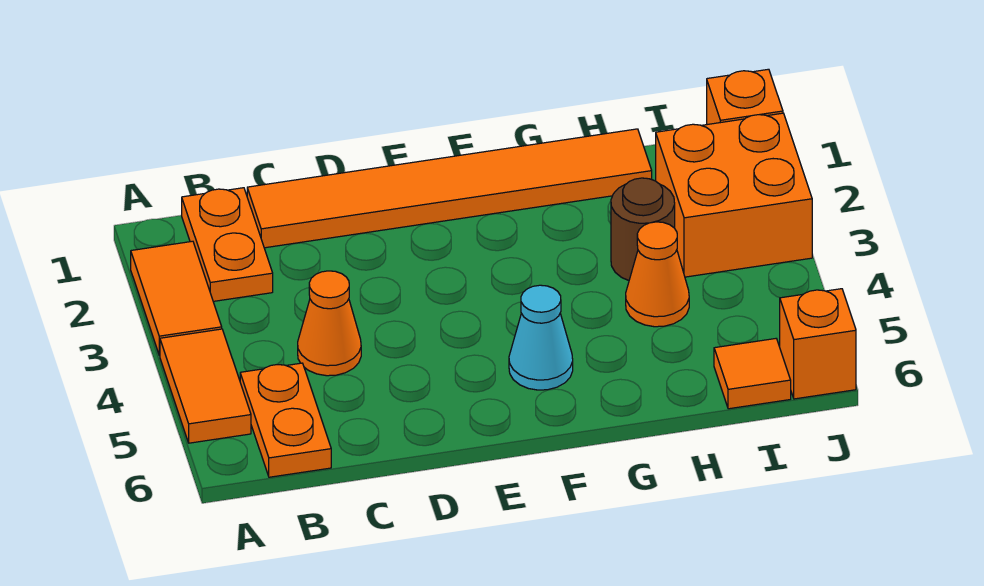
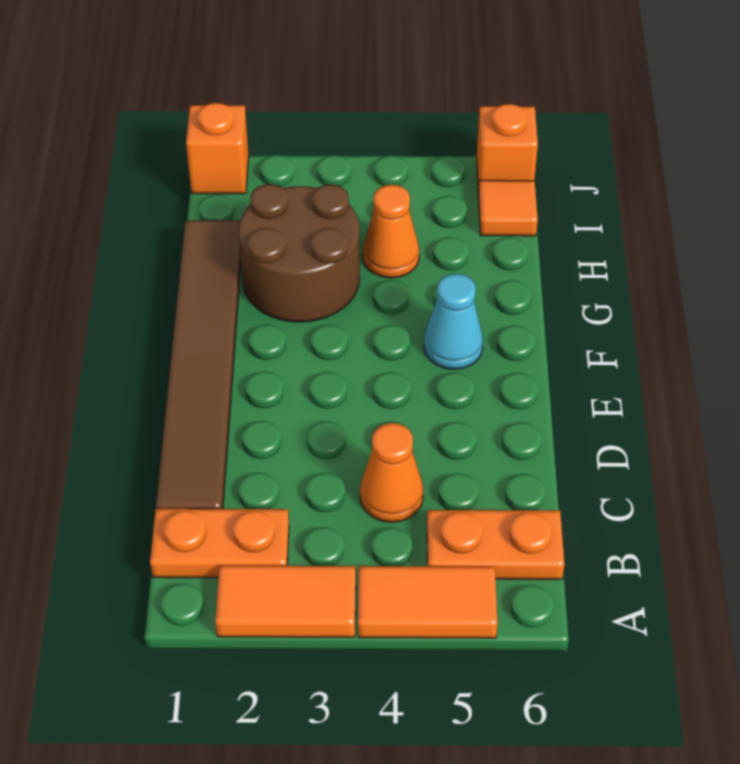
orange 1x6 tile [247,129,652,248] -> brown 1x6 tile [156,220,241,509]
brown 1x1 round brick [611,178,675,280] -> brown 2x2 round brick [239,184,360,322]
orange 2x2 brick [656,113,812,277] -> none

